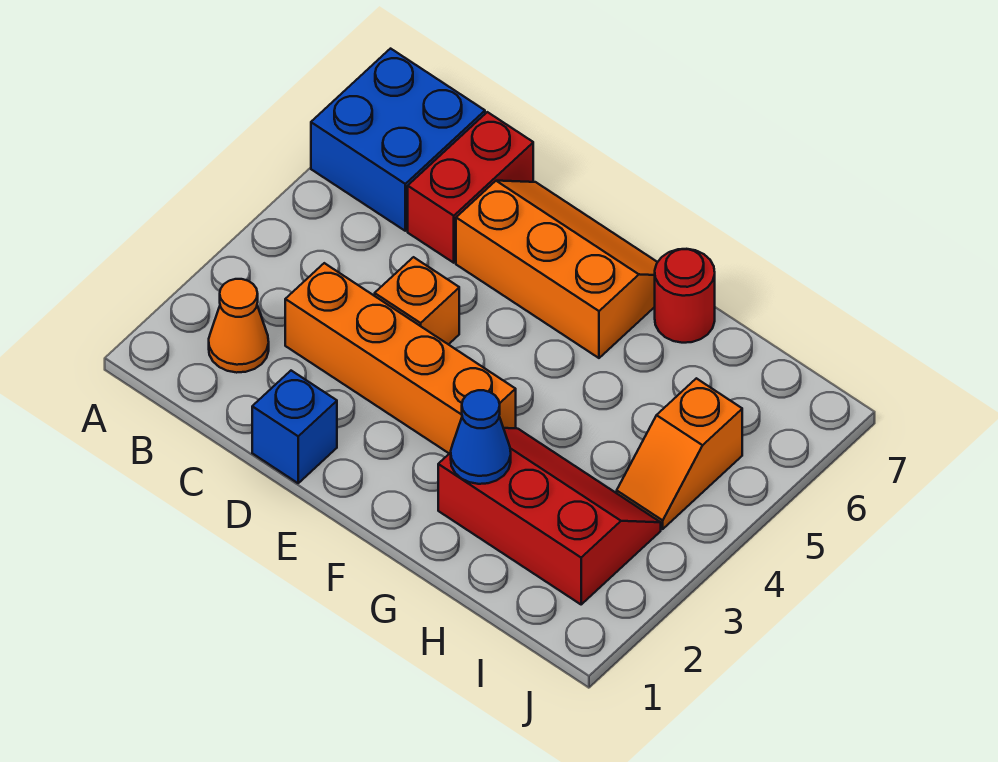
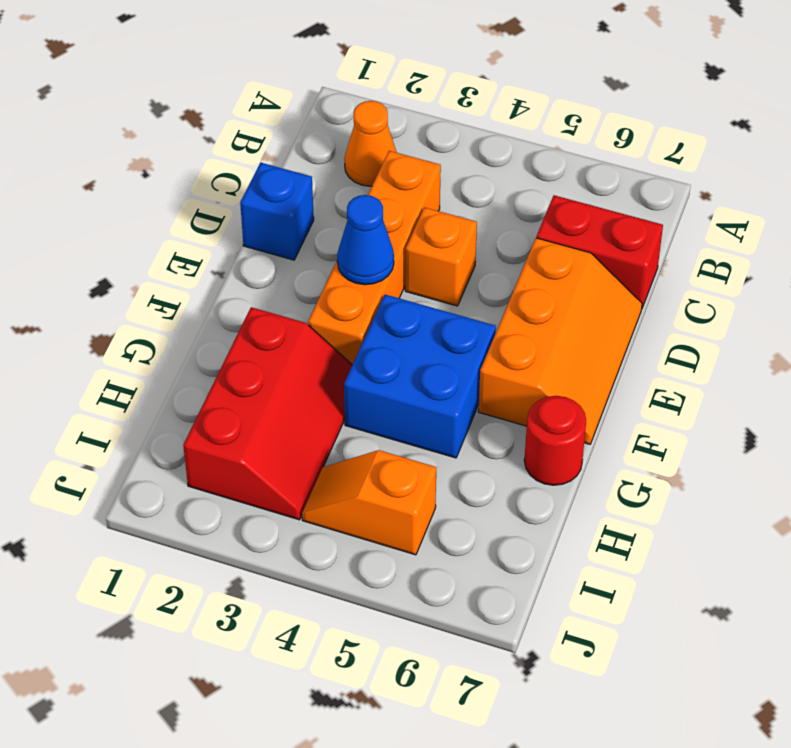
blue 2x2 brick [311,49,485,231] -> blue 2x2 brick moved to [344,295,496,458]
blue 1x1 cone [451,390,511,484] -> blue 1x1 cone moved to [337,195,394,285]

